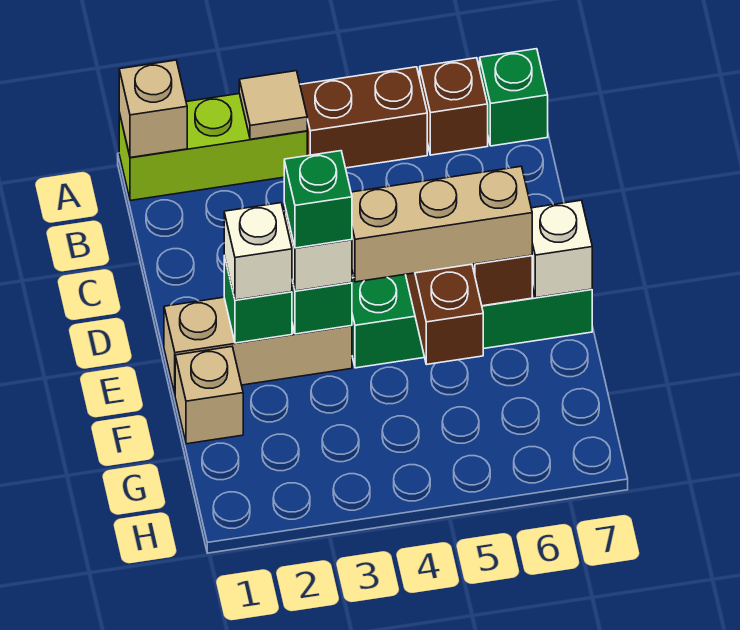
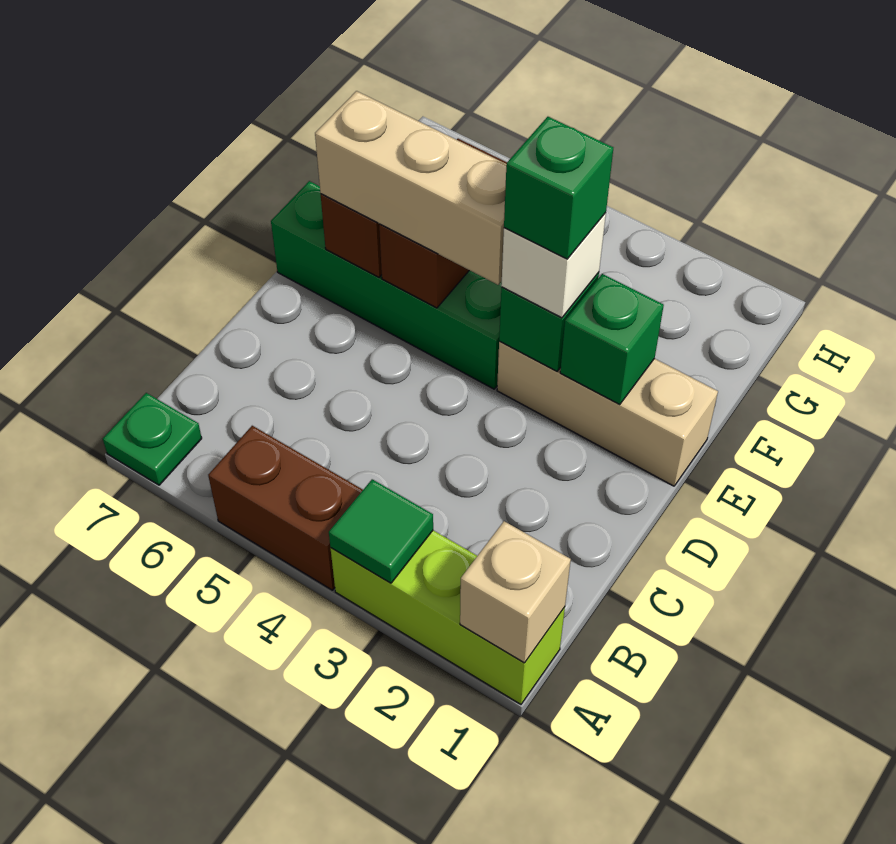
tan 1x1 tile [239,71,307,139] -> green 1x1 tile [329,479,433,583]
brown 1x1 brick [420,58,488,155] -> none
green 1x1 brick [480,49,548,146] -> green 1x1 plate [103,393,202,485]
white 1x1 brick [224,203,292,300] -> none
white 1x1 brick [531,200,592,298] -> none
tan 1x1 brick [175,347,243,444] -> none

